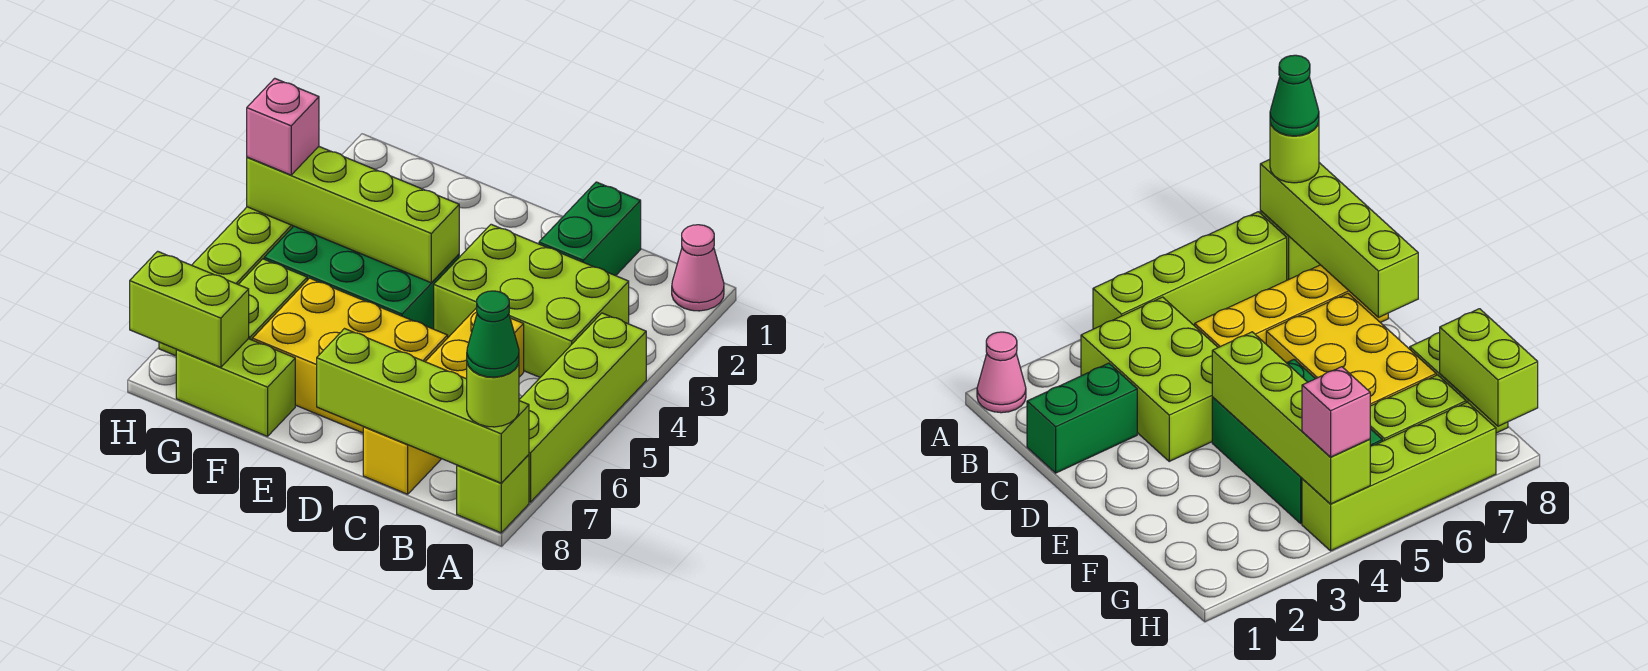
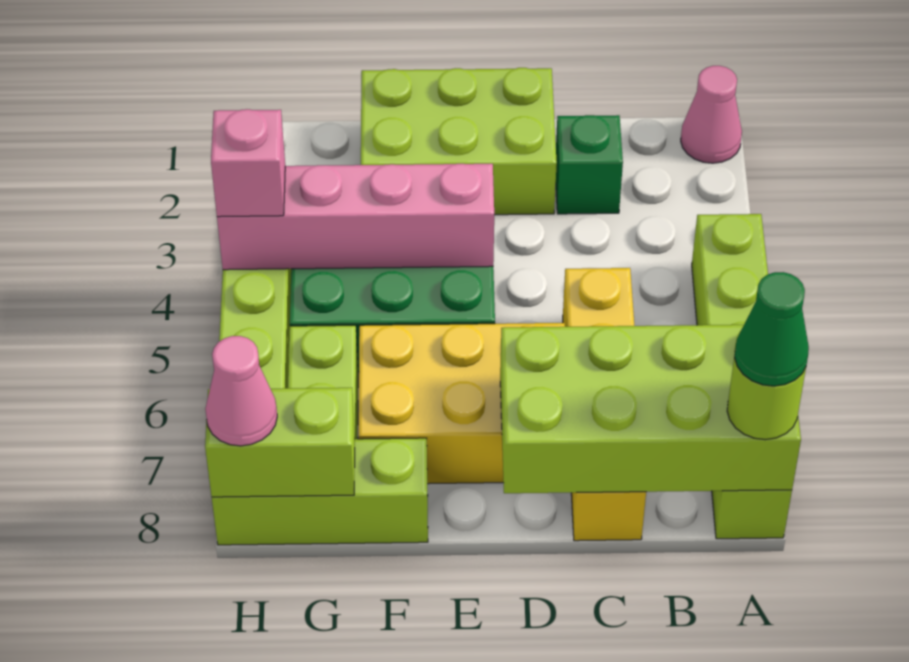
lime 1x4 brick [317,329,529,483] -> lime 2x4 brick [500,325,801,493]
lime 2x3 brick [434,224,629,377] -> lime 2x3 brick moved to [361,68,557,215]
green 1x2 brick [539,182,641,276] -> green 1x1 brick [556,115,623,214]
lime 1x4 brick [247,147,459,283] -> pink 1x4 brick [217,164,494,270]
lime 1x2 brick [176,339,295,436] -> lime 1x3 brick [212,438,428,545]
none -> pink 1x1 cone [205,336,277,446]

